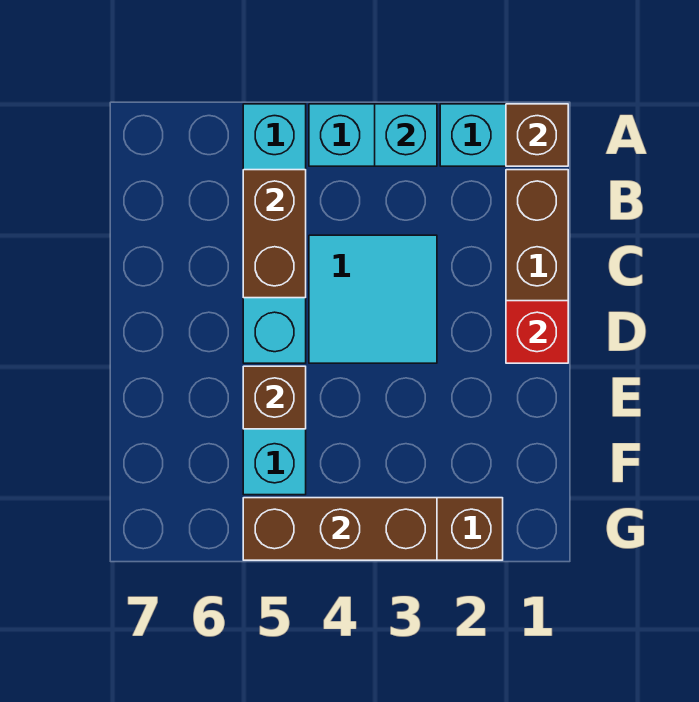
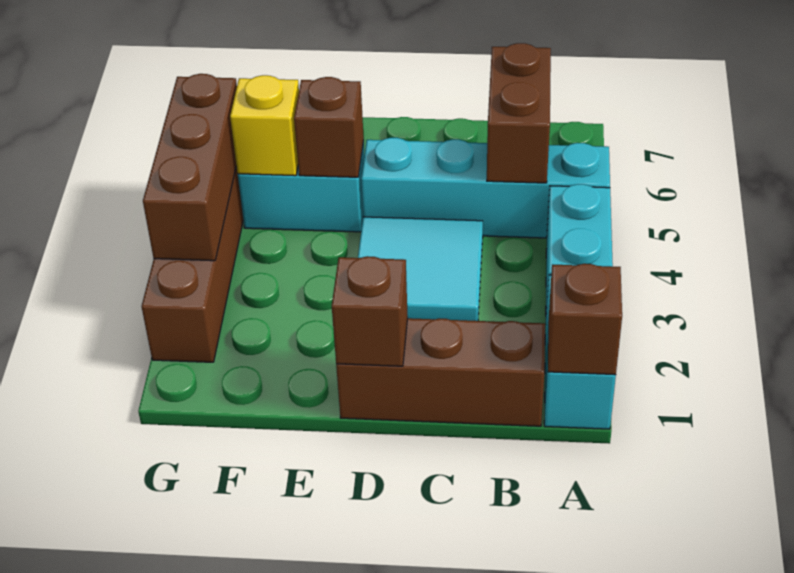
cyan 1x1 brick [375,104,437,166] -> none
brown 1x2 brick [243,170,306,298] -> brown 1x2 brick turned to [487,43,551,183]
red 1x1 brick [506,301,568,363] -> brown 1x1 brick [332,256,408,366]
none -> yellow 1x1 brick [230,75,299,176]

